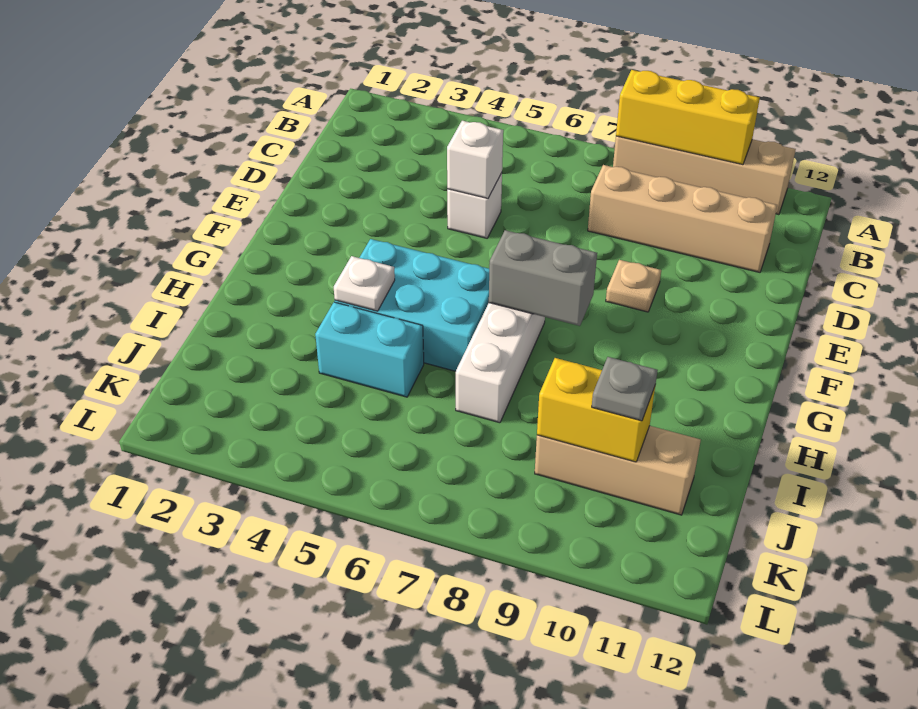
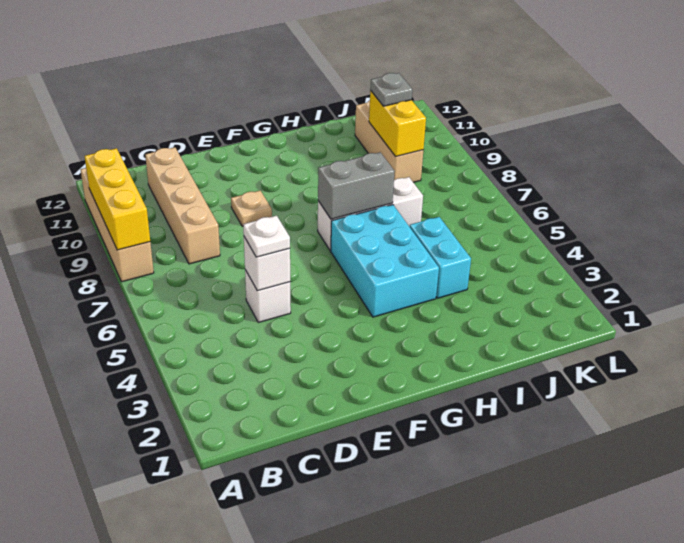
grey 1x2 brick [489,230,597,326] -> grey 1x2 brick turned to [318,152,395,219]
white 1x1 plate [334,256,395,311] -> white 1x1 plate moved to [243,216,290,257]

